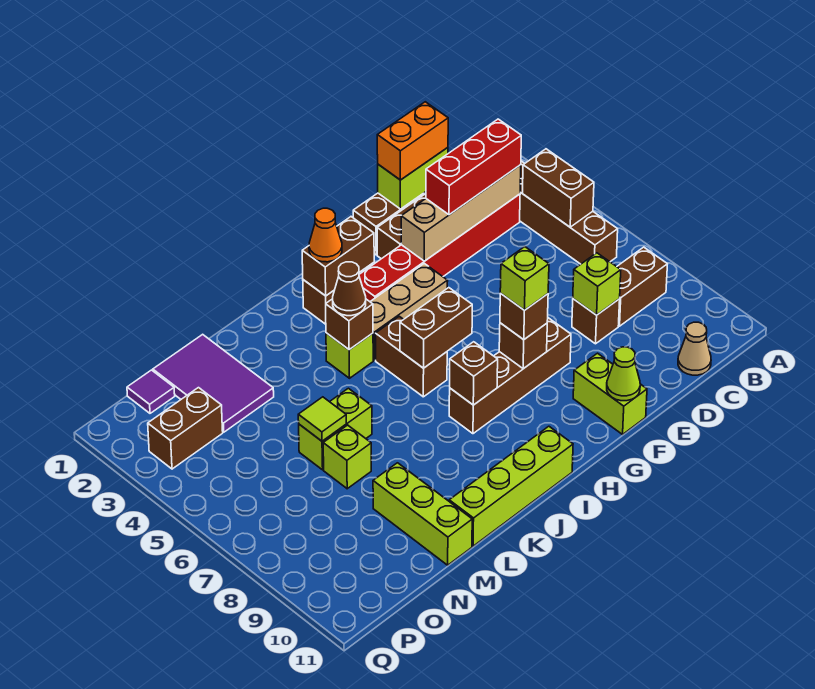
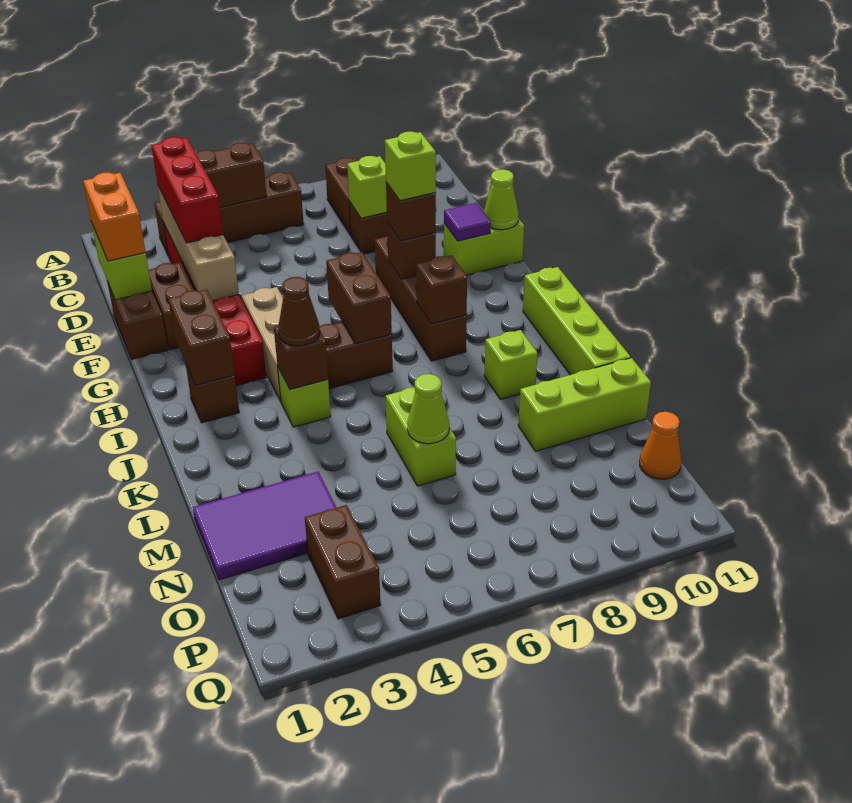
tan 1x1 cone [678,322,711,375] -> none
orange 1x1 cone [309,208,342,262] -> orange 1x1 cone moved to [640,412,681,479]
lime 1x1 tile [298,397,346,441] -> lime 1x1 cone [407,374,449,444]
lime 1x1 brick [323,425,371,489] -> lime 1x1 brick moved to [484,330,538,399]
purple 1x1 tile [127,370,175,413] -> purple 1x1 tile moved to [444,203,491,241]

